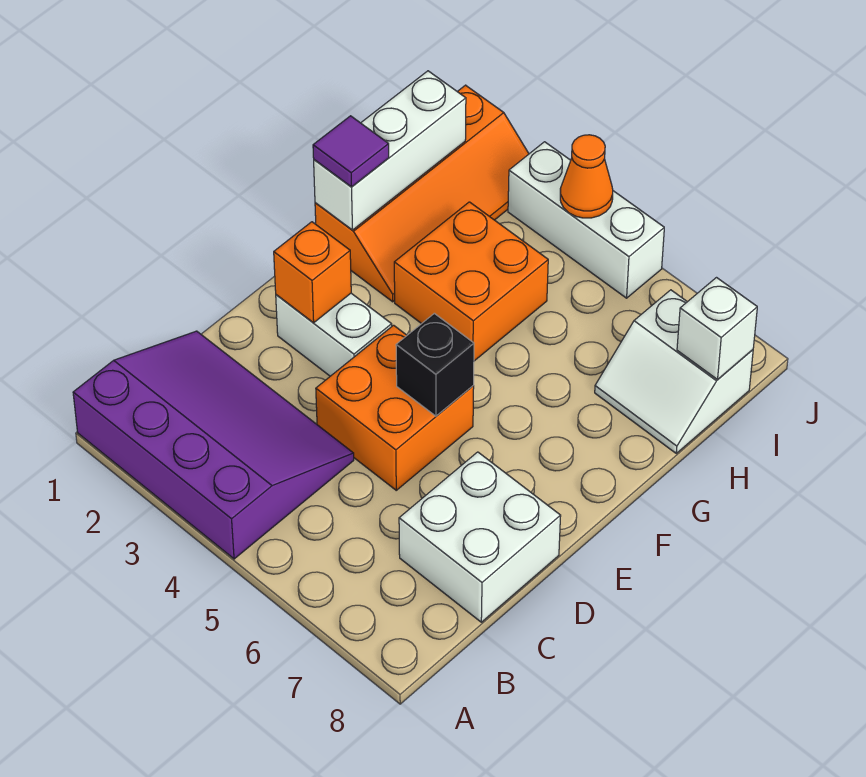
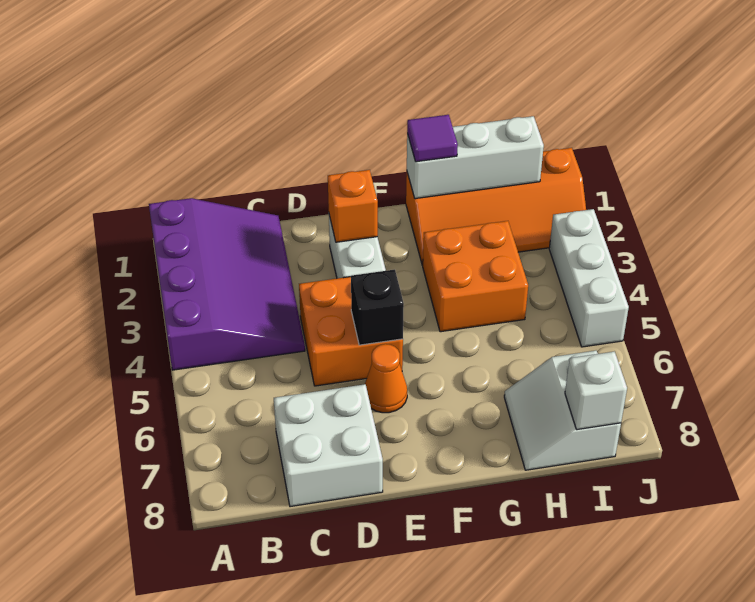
orange 1x1 cone [560,135,613,218] -> orange 1x1 cone moved to [365,344,407,413]

